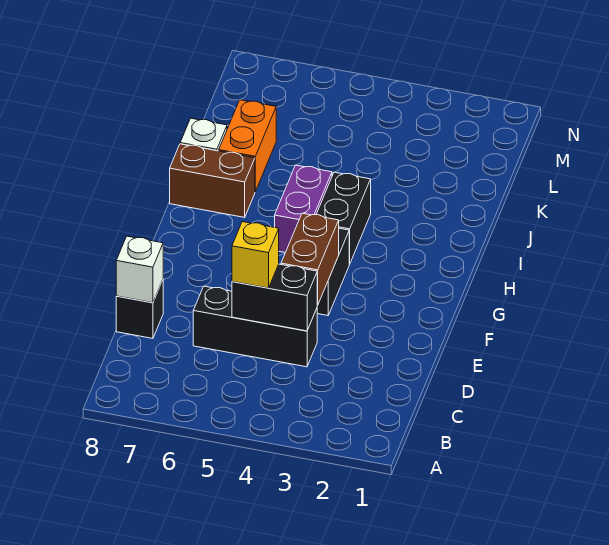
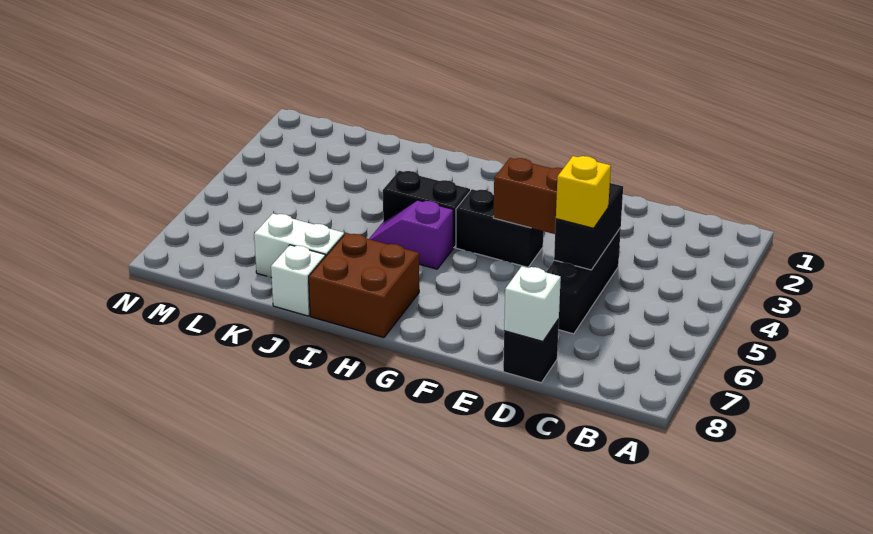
purple 1x2 brick [275,165,332,253] -> purple 1x2 slope [369,200,453,269]
brown 1x2 brick [170,144,255,217] -> brown 2x2 brick [309,233,419,338]
orange 1x2 brick [219,100,276,192] -> white 1x2 brick [254,214,344,278]

